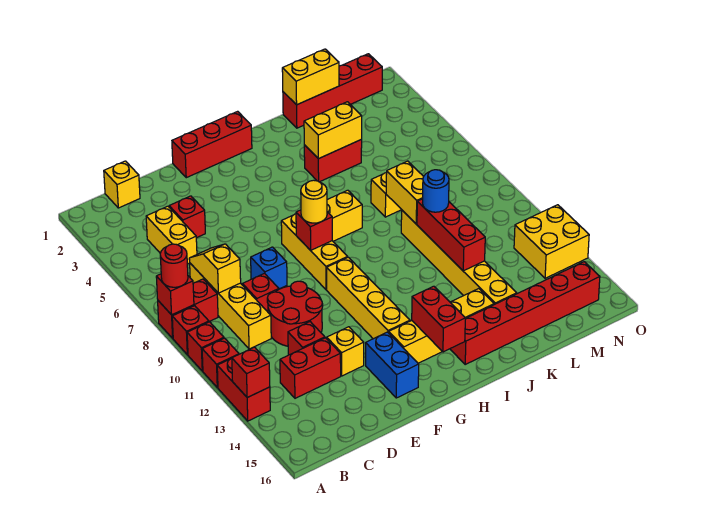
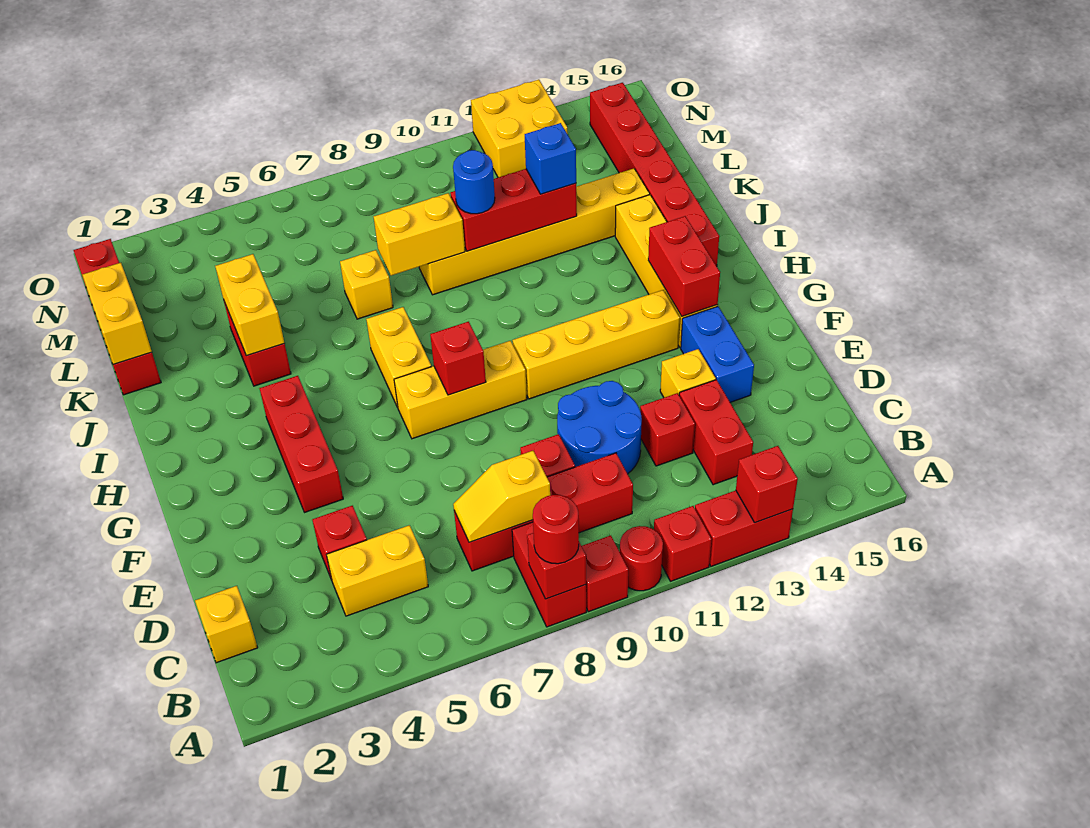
red 1x1 brick [187,322,224,371] -> red 1x1 round brick [620,526,663,591]
yellow 1x4 brick [190,263,271,349] -> red 1x4 brick [454,453,633,571]
red 2x2 round brick [267,281,323,346] -> blue 2x2 round brick [557,381,642,474]
blue 1x1 brick [251,247,287,289] -> blue 1x1 brick moved to [525,123,576,194]
red 1x3 brick [172,111,252,178] -> red 1x3 brick moved to [259,376,343,512]
blue 1x2 brick [366,332,419,398] -> blue 1x2 brick turned to [681,306,754,402]
yellow 1x1 round brick [301,180,327,223] -> none
red 1x2 brick [412,286,465,352] -> red 1x2 brick turned to [648,216,720,316]

